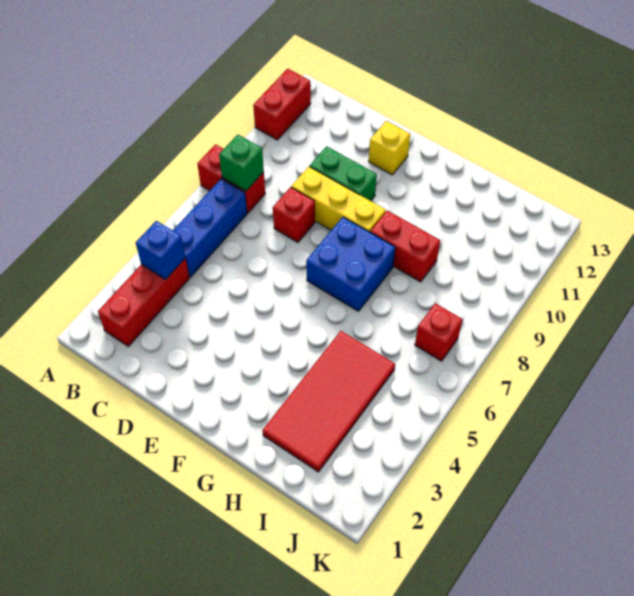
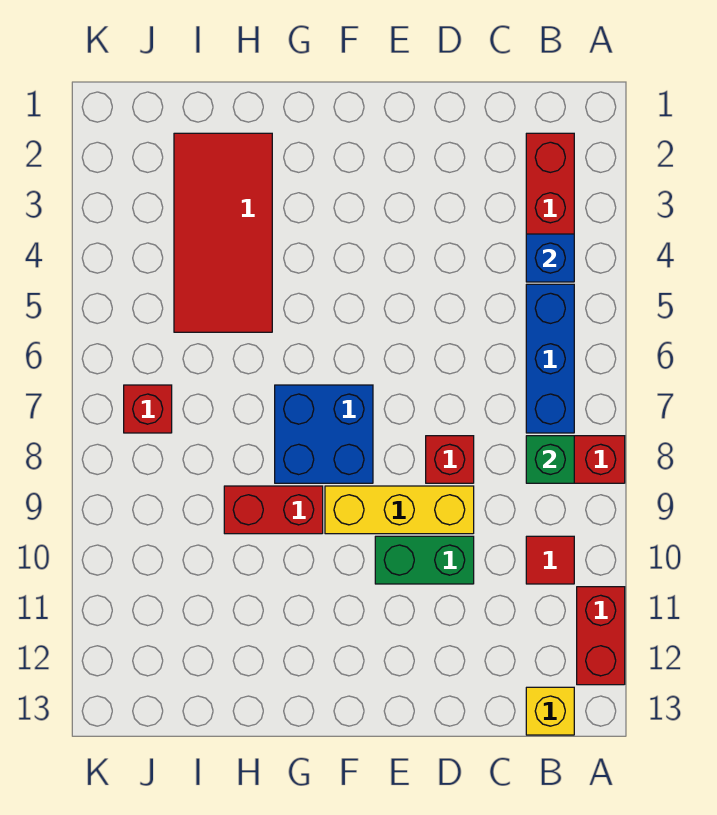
none -> red 1x1 tile [526,536,574,584]
yellow 1x1 brick [369,121,410,175] -> yellow 1x1 brick moved to [526,687,574,735]

